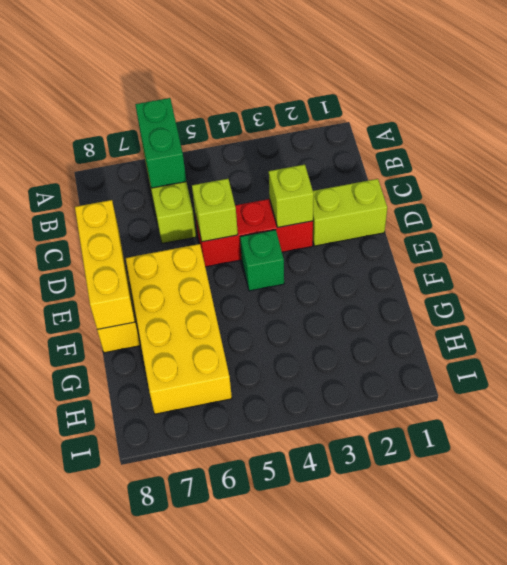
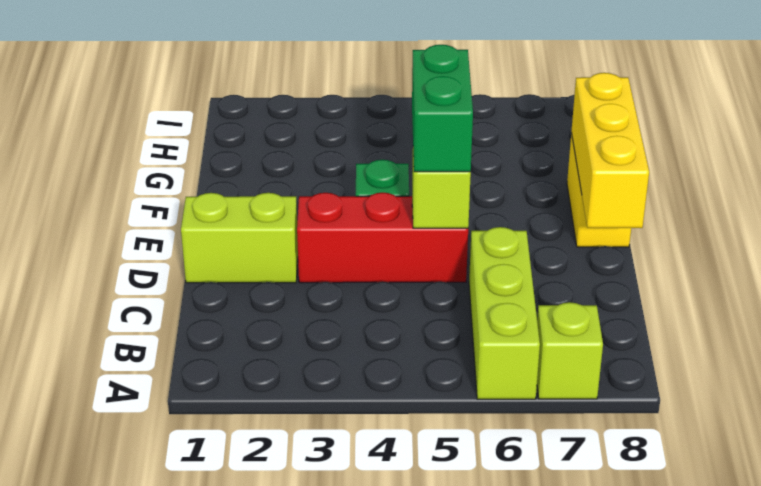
green 1x2 brick [135,98,186,188] -> green 1x2 brick moved to [412,45,473,172]
lime 1x1 brick [269,165,314,227] -> lime 1x1 brick moved to [537,302,603,399]
yellow 2x4 brick [126,244,232,414] -> none

